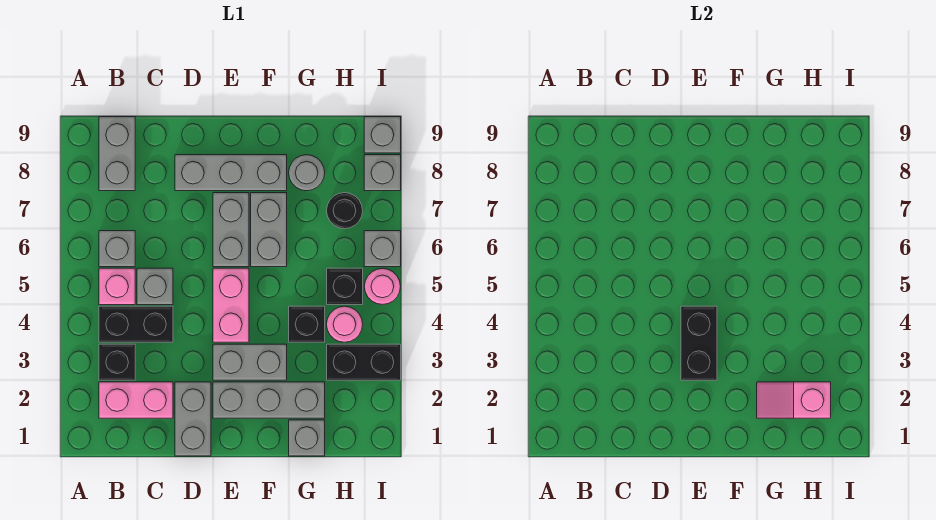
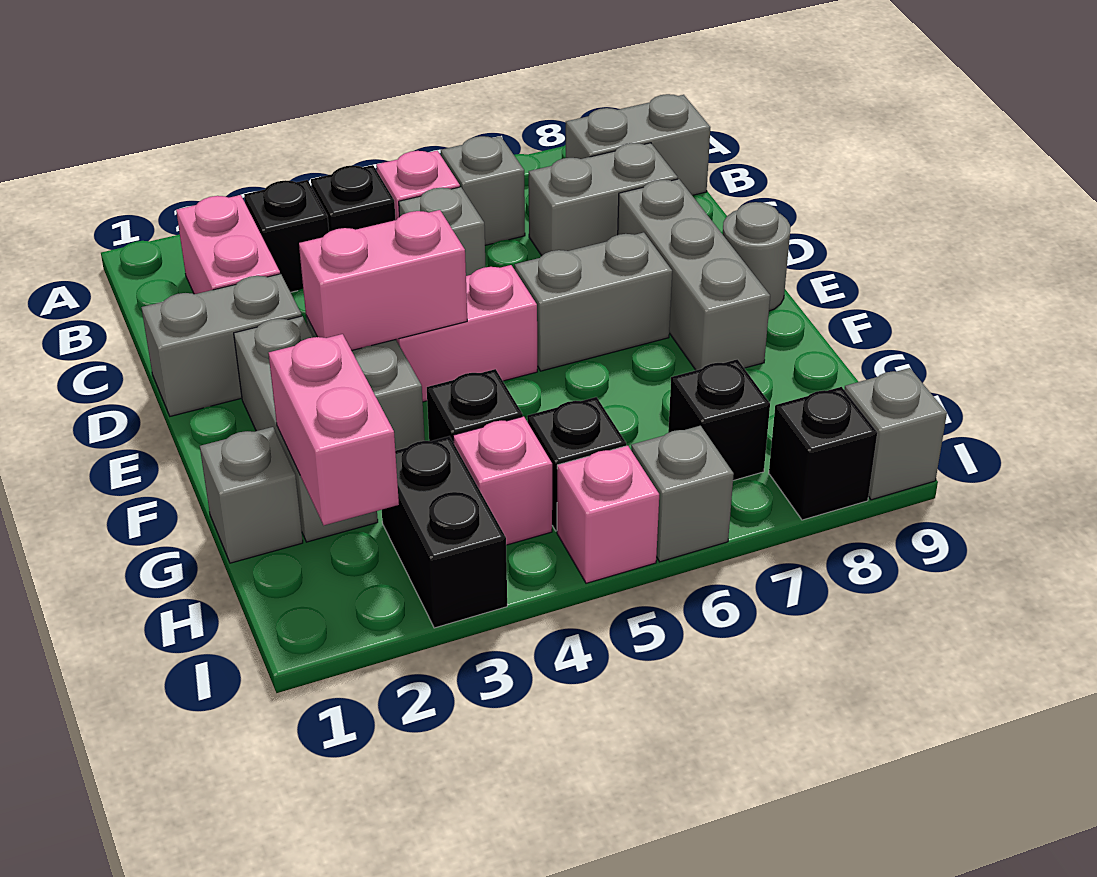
black 1x2 brick [99,306,173,342] -> black 1x1 brick [311,165,395,232]
black 1x2 brick [681,306,717,380] -> pink 1x2 brick [299,210,467,351]
grey 1x2 brick [251,193,287,267] -> grey 1x2 brick moved to [529,143,678,256]
pink 1x2 slope [757,382,831,418] -> pink 1x2 brick [268,334,399,525]
grey 1x1 round brick [289,155,325,191] -> grey 1x1 round brick moved to [723,202,790,311]
pink 1x1 round brick [327,306,363,342] -> pink 1x1 brick [453,416,552,545]
black 1x1 round brick [327,193,363,229] -> black 1x1 brick [668,359,770,481]
pink 1x1 round brick [364,268,400,304] -> pink 1x1 brick [557,446,659,583]
grey 1x1 brick [364,155,401,191] -> black 1x1 brick [769,387,877,520]

